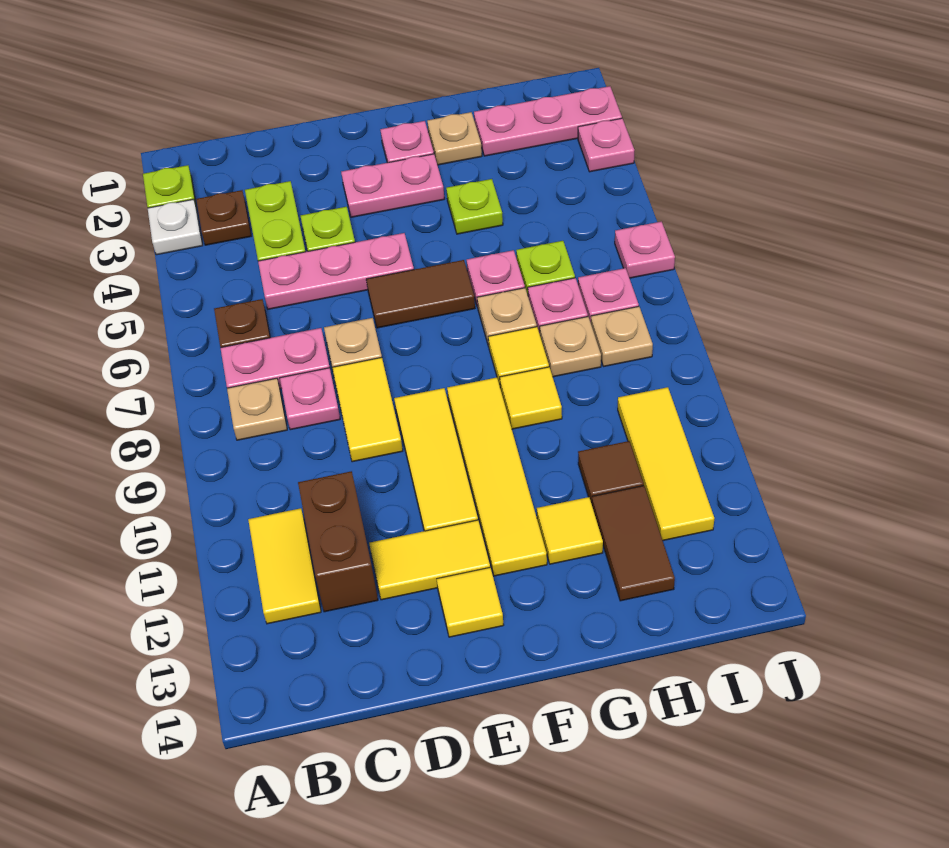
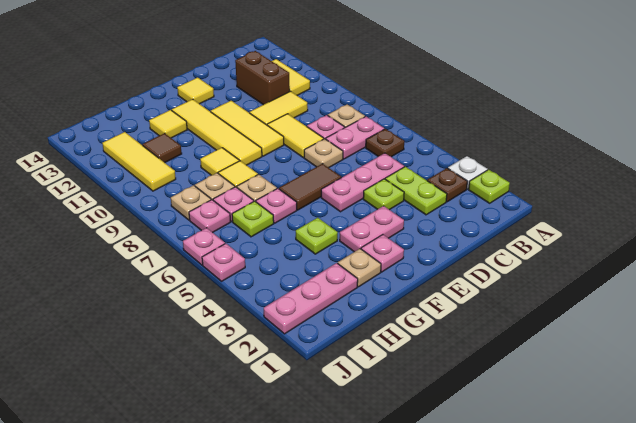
yellow 1x2 tile [369,520,490,600] -> yellow 1x2 tile moved to [249,91,308,125]
brown 1x2 tile [592,486,675,601] -> none
pink 1x1 plate [578,118,634,172] -> pink 1x1 plate moved to [202,244,245,281]

